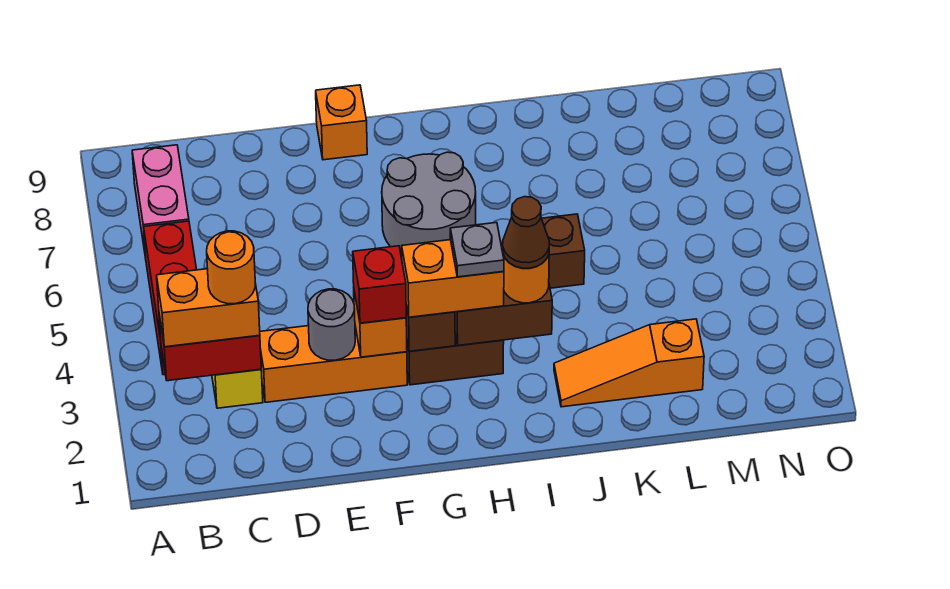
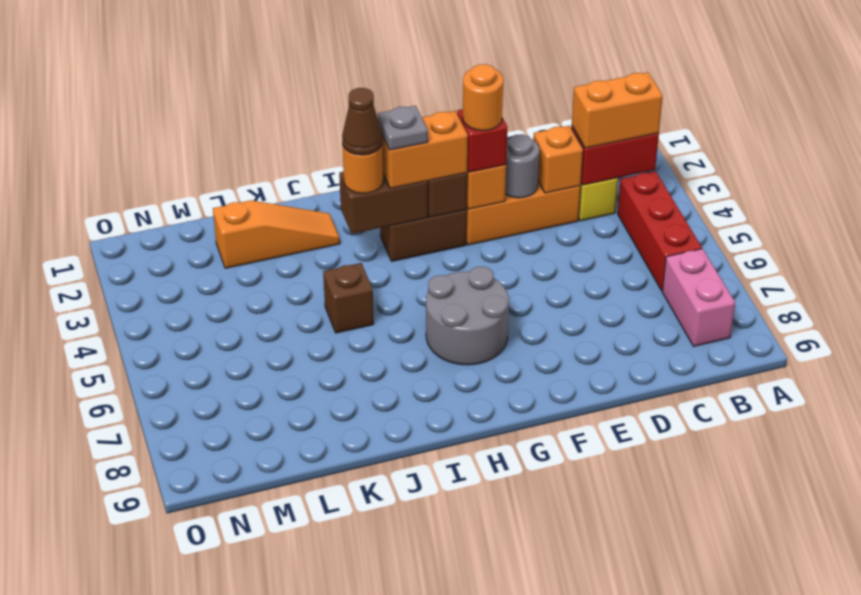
orange 1x1 round brick [207,231,255,304] -> orange 1x1 round brick moved to [463,64,503,131]
orange 1x1 brick [316,85,367,160] -> orange 1x1 brick moved to [533,126,583,193]

